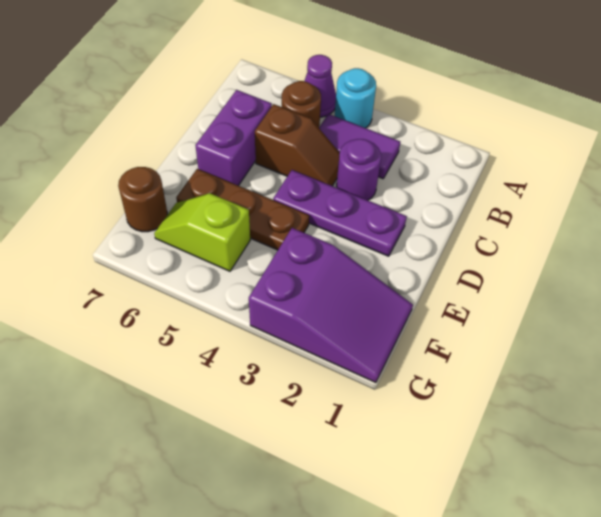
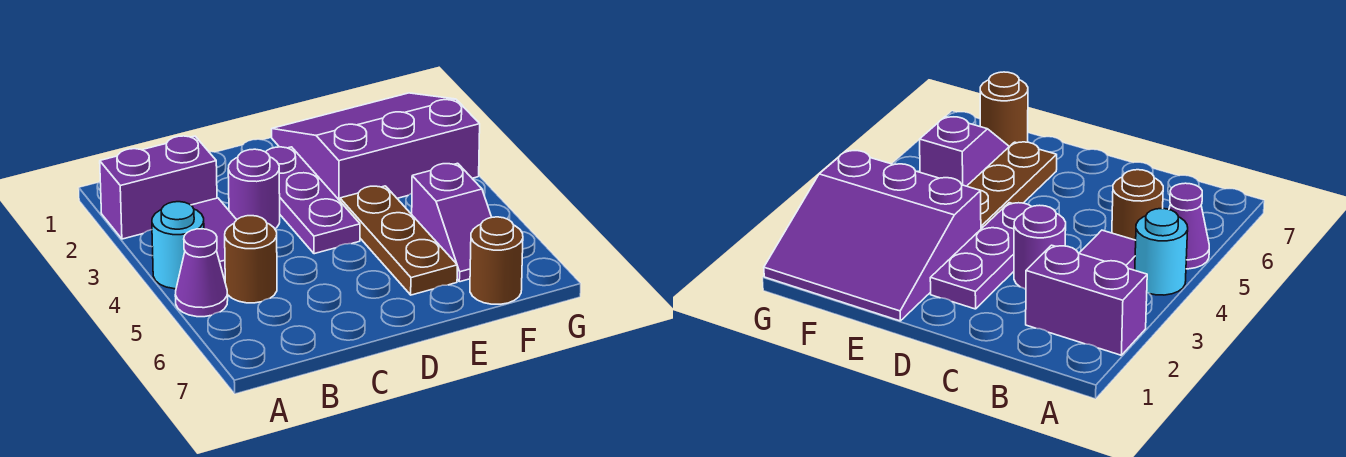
brown 1x2 slope [255,104,340,186] -> none
purple 1x2 brick [195,90,272,186] -> purple 1x2 brick moved to [100,136,217,239]
purple 2x3 slope [249,228,413,383] -> purple 3x3 slope [272,93,480,201]
lime 1x2 slope [154,193,250,271] -> purple 1x2 slope [412,163,492,282]

